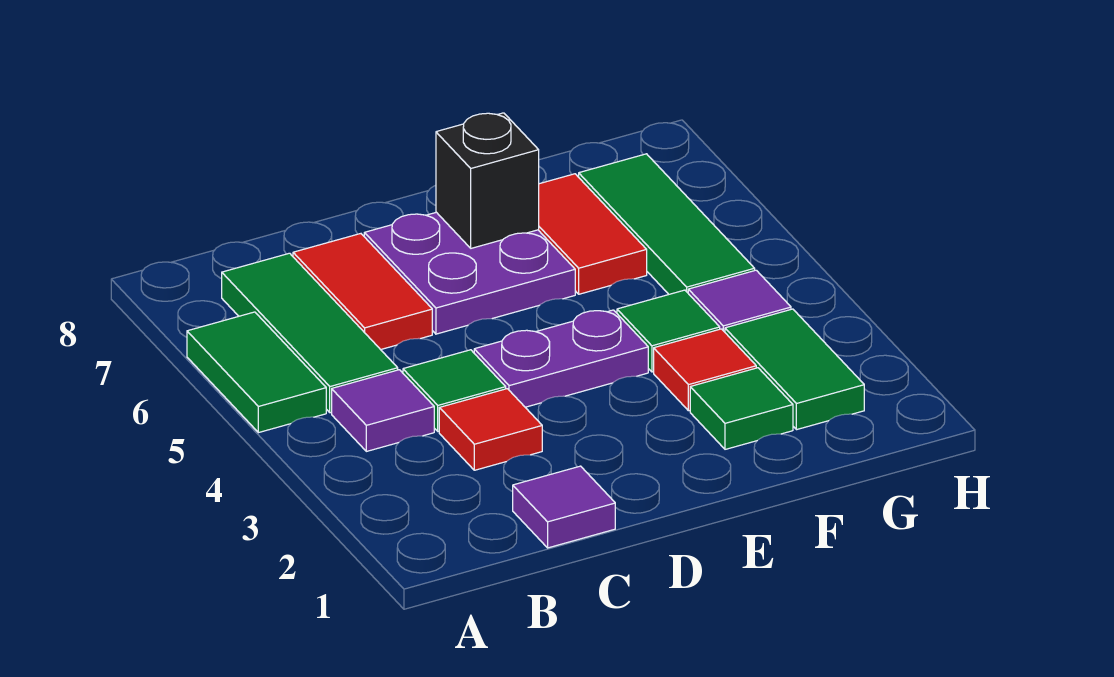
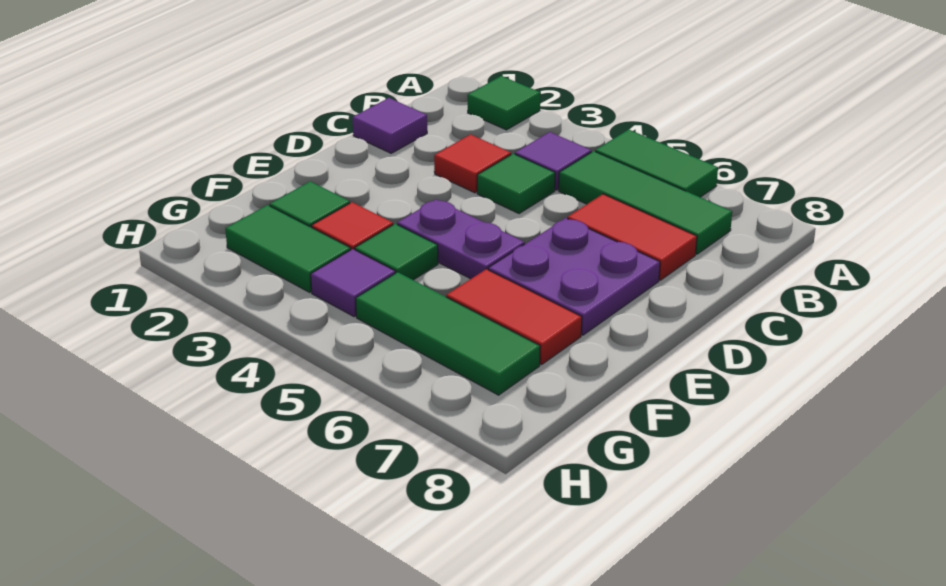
none -> green 1x1 tile [468,76,540,130]
purple 1x2 plate [474,310,648,407] -> purple 1x2 plate turned to [397,200,525,279]
black 1x1 brick [436,113,539,248] -> none

